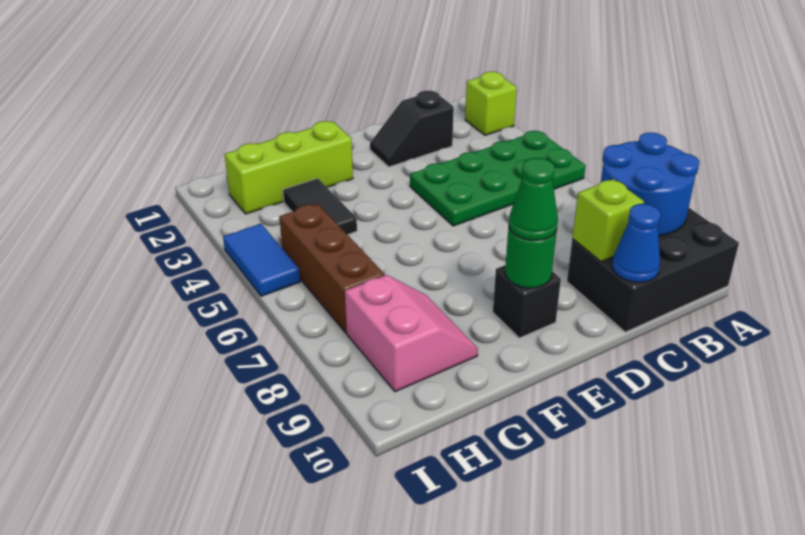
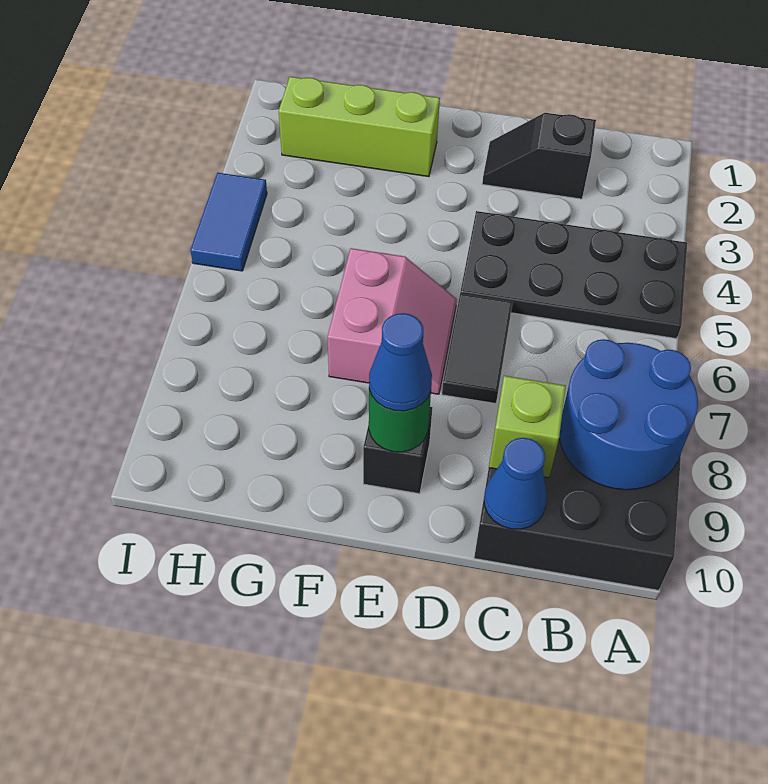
lime 1x1 brick [465,72,517,135] -> none
green 2x4 plate [410,131,586,226] -> black 2x4 plate [460,211,687,339]
green 1x1 cone [509,158,558,240] -> blue 1x1 cone [369,313,432,411]
black 1x2 tile [283,178,357,235] -> black 1x2 tile moved to [442,294,513,404]
pink 2x2 slope [345,275,478,392] -> pink 2x2 slope moved to [327,248,457,394]
brown 1x3 brick [279,204,385,333] -> none

